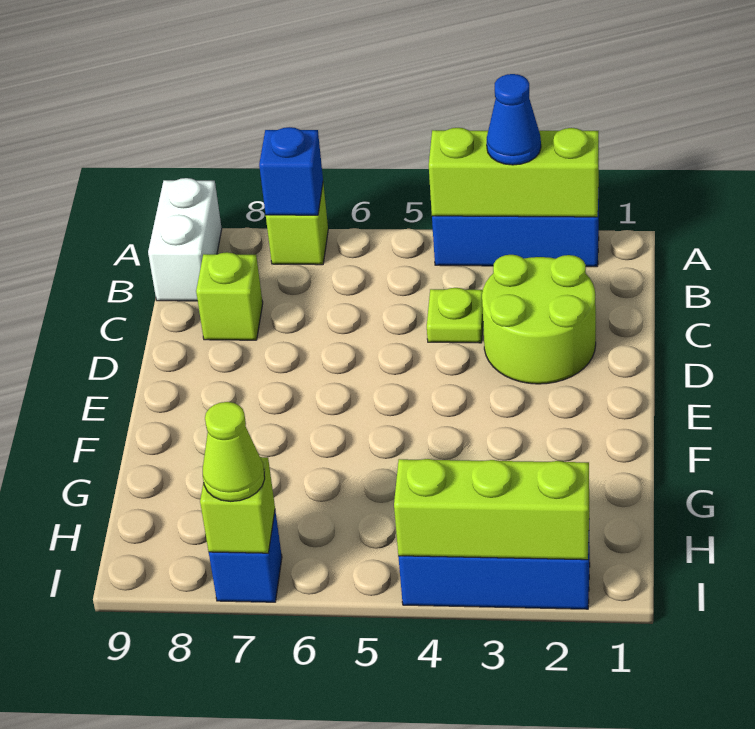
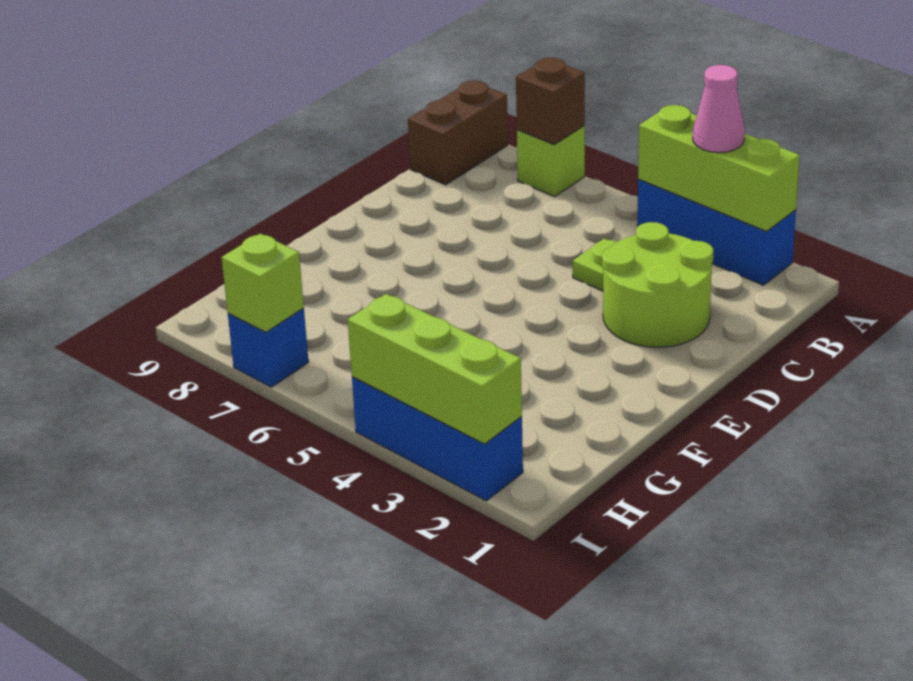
blue 1x1 cone [487,74,541,165] -> pink 1x1 cone [693,65,745,153]
blue 1x1 brick [259,127,323,215] -> brown 1x1 brick [516,58,585,145]
white 1x2 brick [148,178,222,301] -> brown 1x2 brick [408,80,508,185]
lime 1x1 brick [196,252,263,340] -> none
lime 1x1 cone [203,402,265,501] -> none

